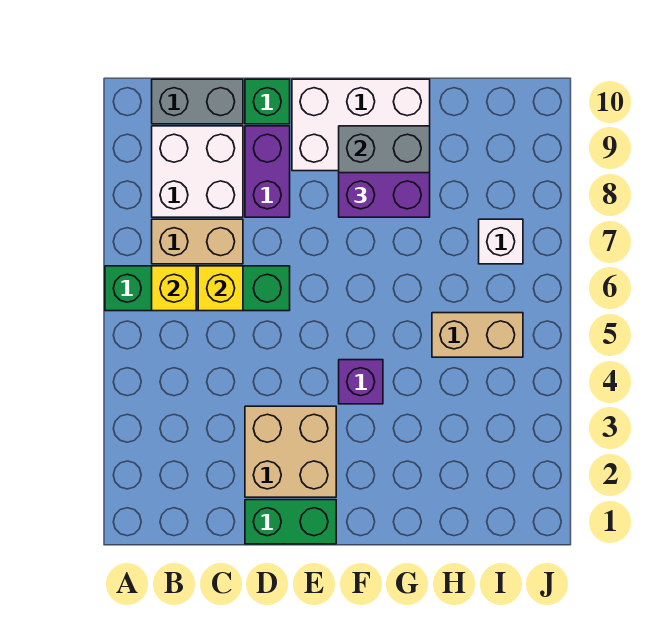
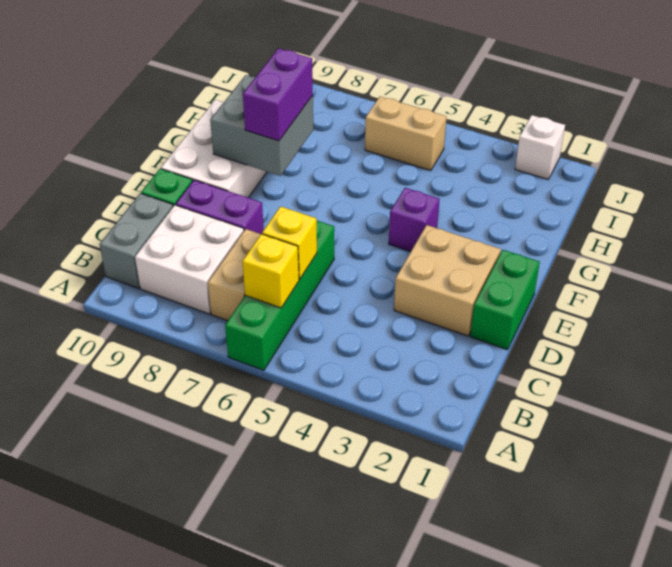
tan 1x2 brick [432,313,523,357] -> tan 1x2 brick turned to [365,97,446,171]
white 1x1 brick [479,219,523,264] -> white 1x1 brick moved to [515,115,565,179]

